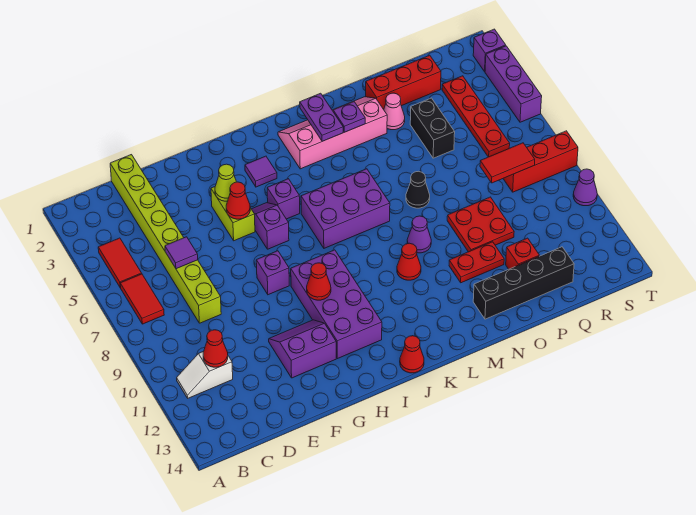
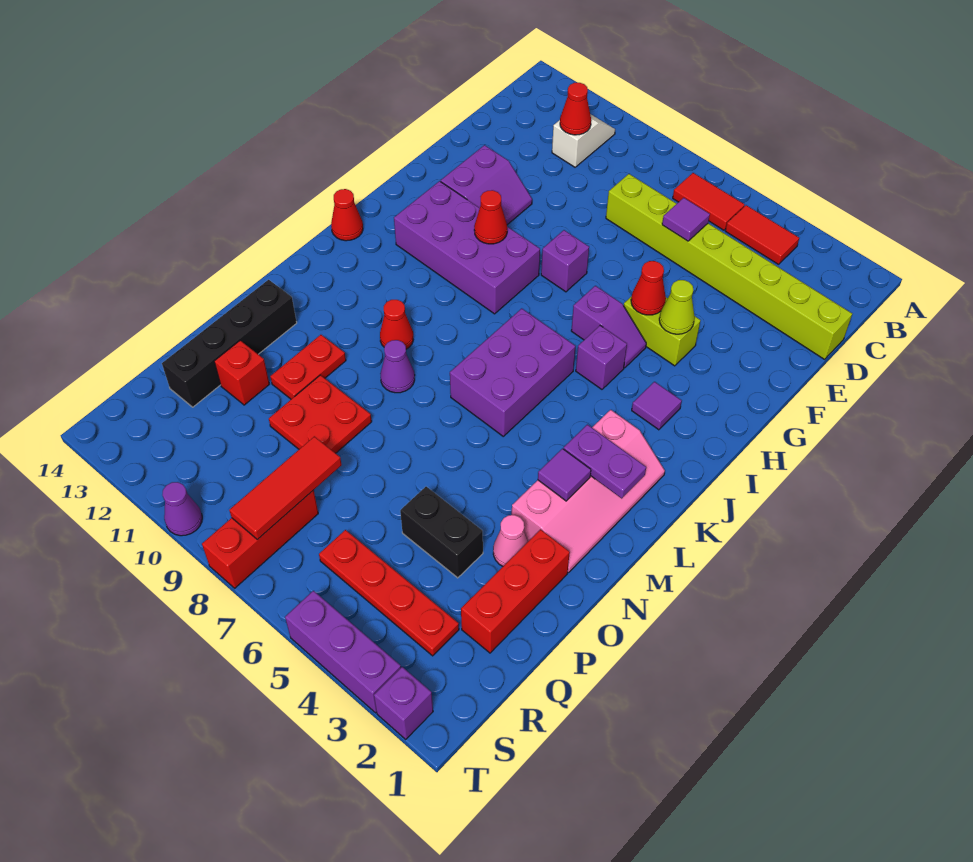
purple 1x1 plate [333,102,365,132] -> purple 1x1 tile [538,449,591,501]
black 1x1 cone [406,171,430,208] -> none
red 1x2 tile [480,143,535,183] -> red 1x3 tile [229,436,342,540]

